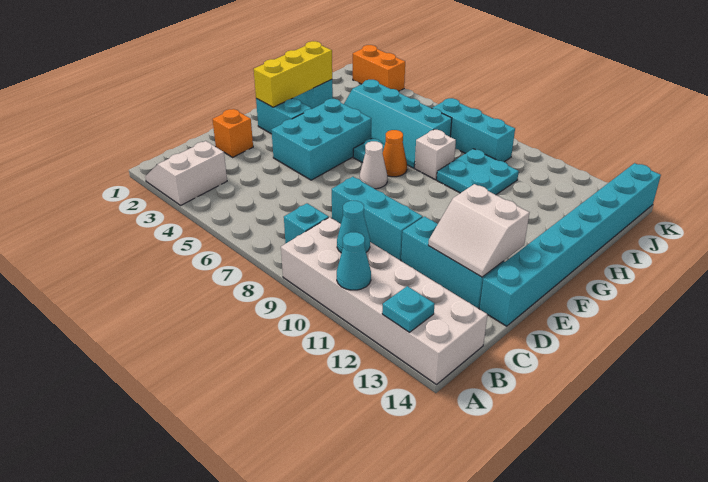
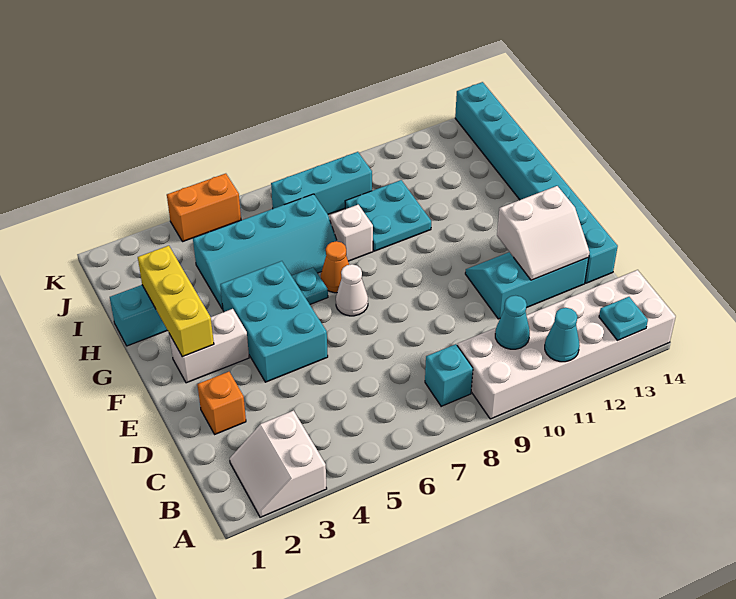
cyan 1x3 brick [332,177,423,260] -> none
cyan 1x2 brick [256,98,312,134] -> white 1x2 brick [169,309,249,383]
orange 1x2 brick [353,45,405,91] -> orange 1x2 brick moved to [167,174,241,242]

